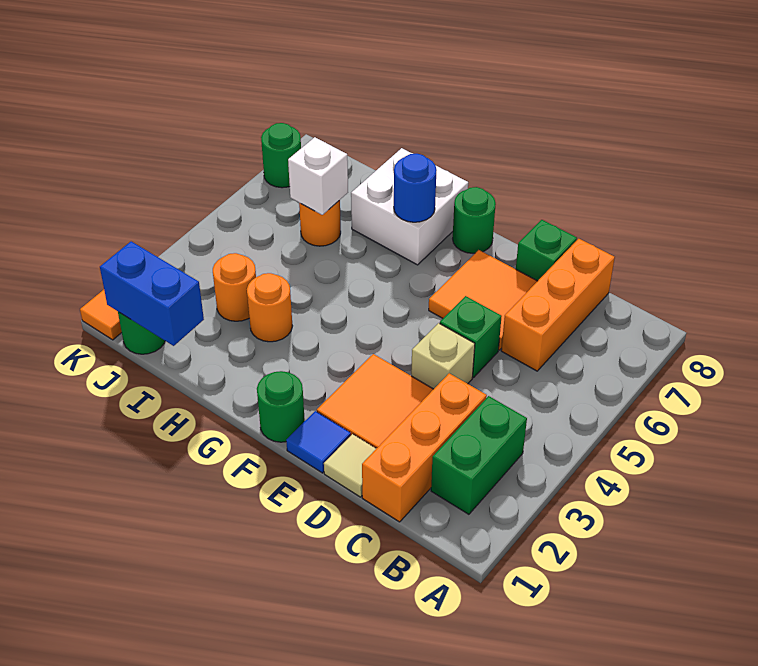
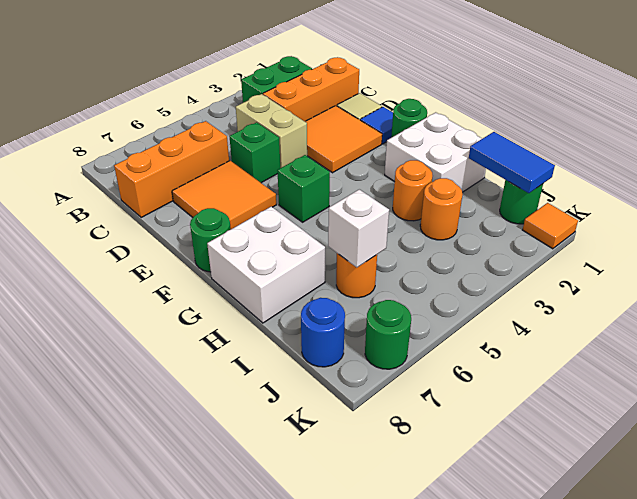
tan 1x1 brick [411,323,475,389] -> tan 1x2 brick [236,94,307,168]
green 1x1 brick [516,220,577,281] -> green 1x1 brick moved to [277,155,330,222]
none -> white 2x2 brick [385,112,486,192]
blue 1x1 round brick [394,154,436,222] -> blue 1x1 round brick moved to [301,298,345,367]
blue 1x2 brick [100,241,204,346] -> blue 1x2 tile [469,132,555,193]

